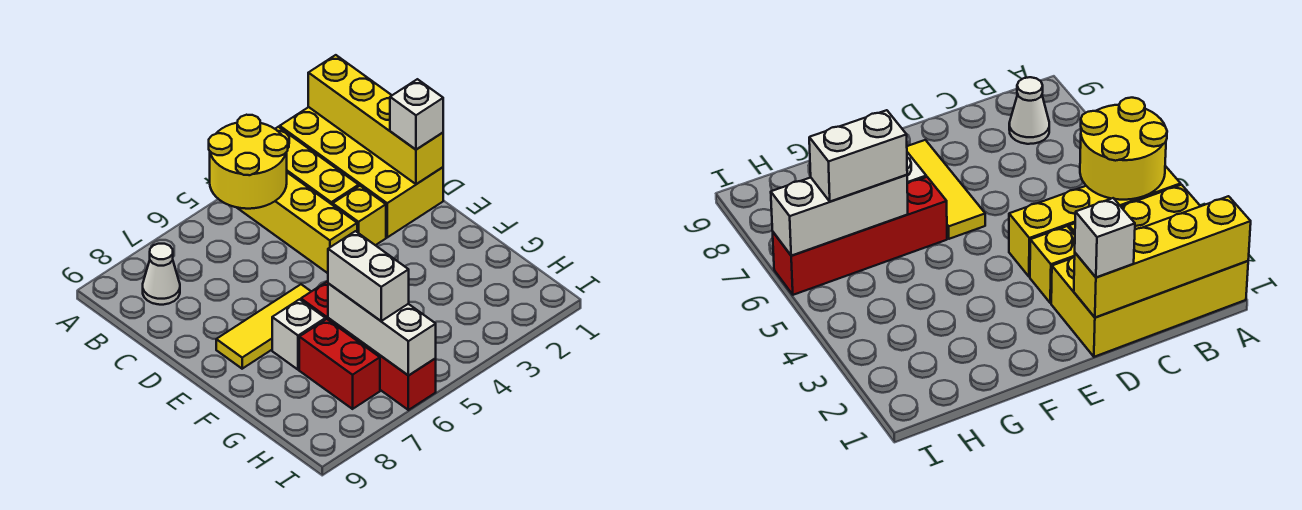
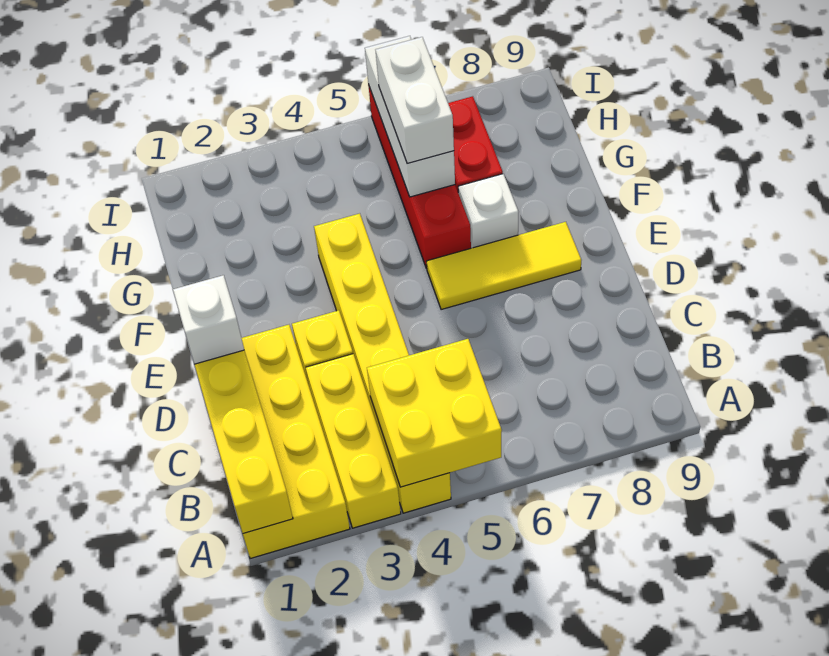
yellow 1x4 brick [238,173,357,273] -> yellow 1x6 brick [314,214,451,513]
yellow 2x2 round brick [209,115,288,209] -> yellow 2x2 brick [367,339,502,487]
white 1x1 cone [143,244,180,305] -> none

